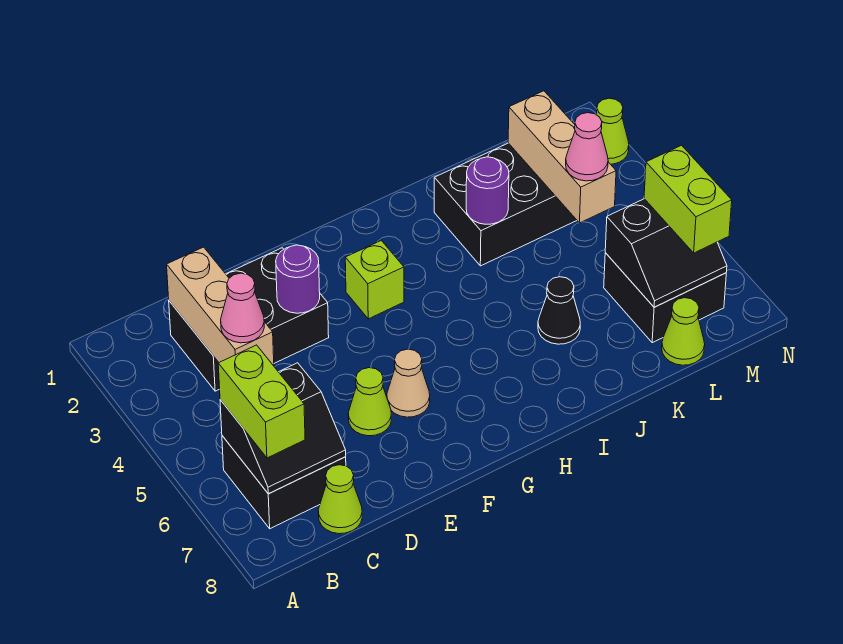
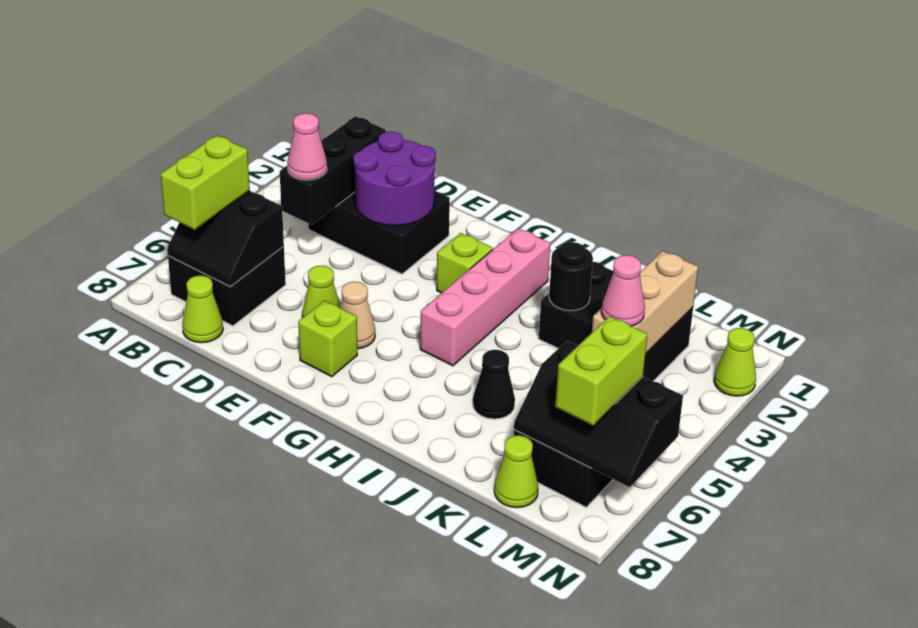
tan 1x3 brick [167,247,274,366] -> black 1x3 brick [280,116,386,225]
purple 1x1 round brick [276,245,320,313] -> purple 2x2 round brick [353,132,436,226]
none -> lime 1x1 brick [298,300,357,377]
none -> pink 1x4 brick [420,228,550,366]
purple 1x1 round brick [466,157,509,224] -> black 1x1 round brick [549,242,593,311]
black 2x2 slope [605,199,727,307] -> black 2x3 slope [514,341,683,487]

